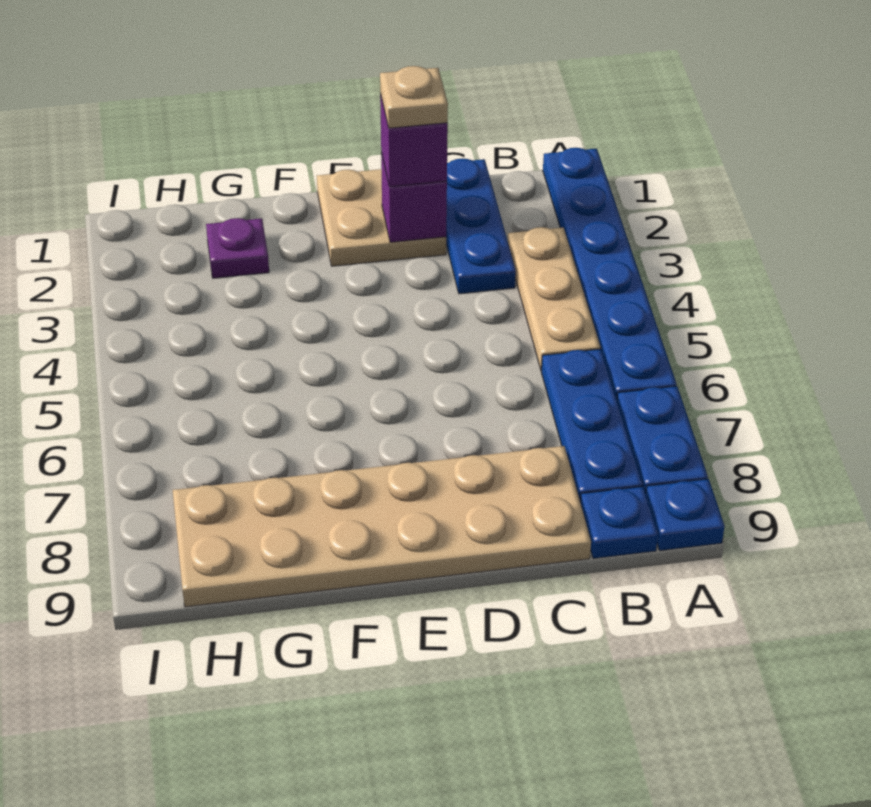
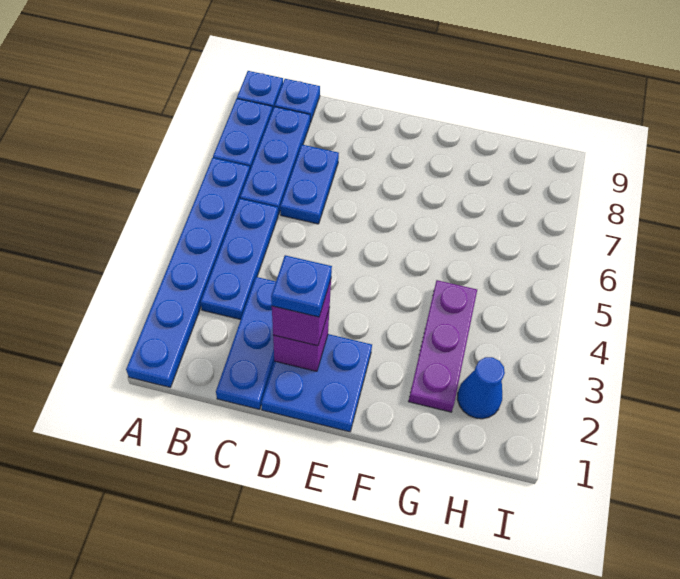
tan 1x3 plate [508,227,601,371] -> blue 1x3 plate [200,199,278,320]
none -> blue 1x2 plate [280,145,339,224]
tan 2x6 plate [173,446,591,607] -> none
tan 2x2 plate [317,169,446,266] -> blue 2x2 plate [261,334,372,432]
tan 1x1 plate [380,66,448,128] -> blue 1x1 plate [271,255,332,317]
purple 1x1 plate [206,218,269,278] -> purple 1x3 plate [408,280,477,412]
none -> blue 1x1 cone [457,357,505,419]

